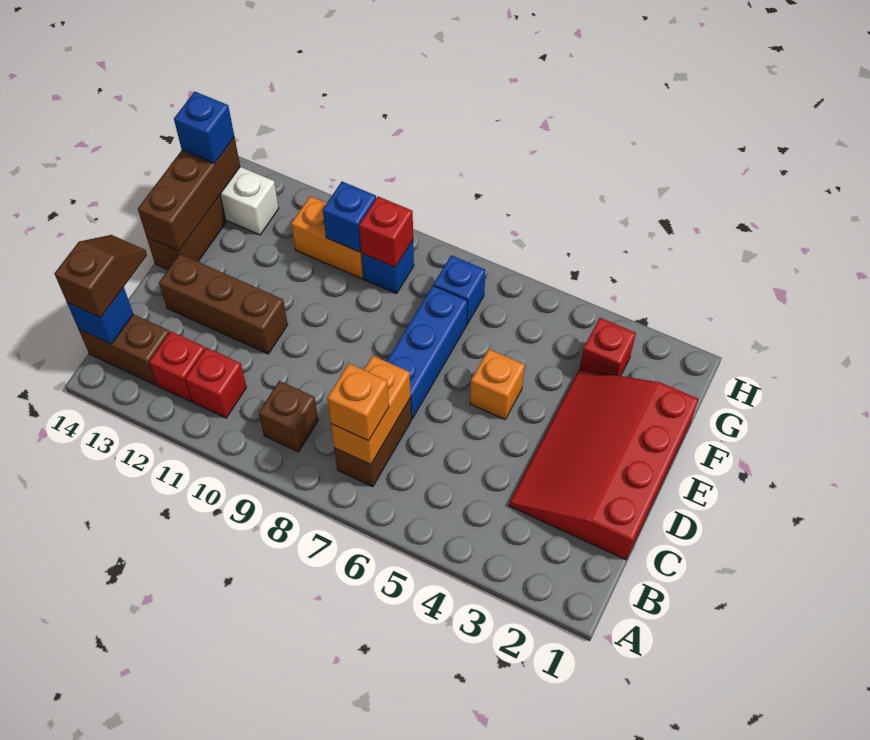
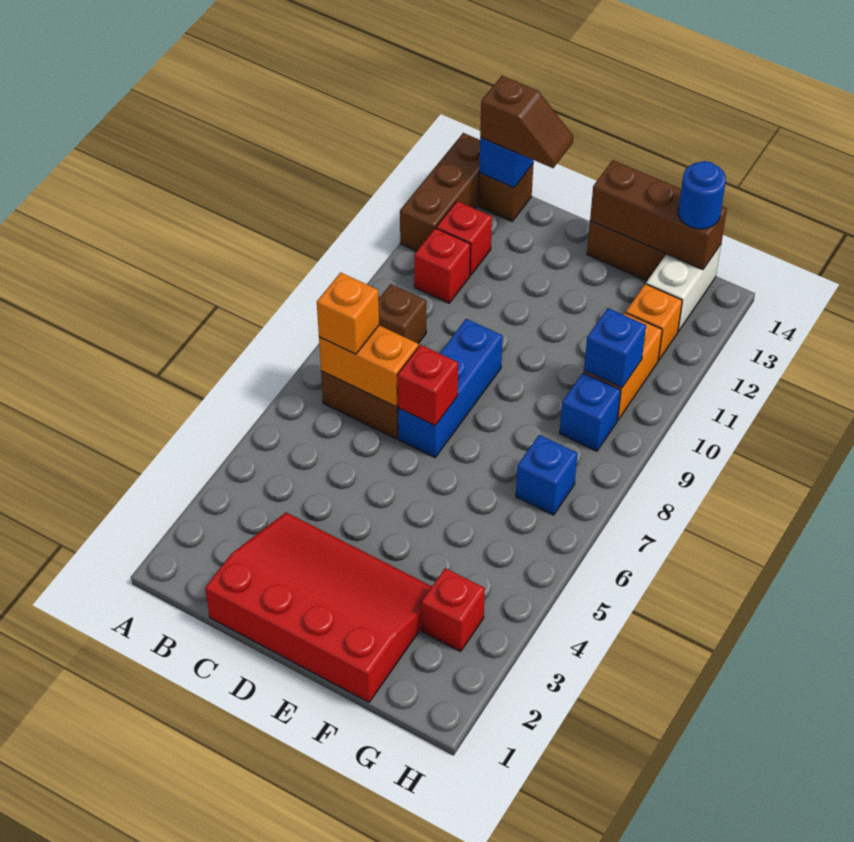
brown 1x2 brick [79,314,170,385] -> brown 1x1 brick [478,164,533,221]
blue 1x3 brick [387,286,468,419] -> blue 1x3 brick turned to [398,319,503,457]
brown 1x3 brick [159,254,288,354] -> brown 1x3 brick moved to [400,133,480,251]
orange 1x1 brick [470,349,525,419] -> orange 1x1 brick moved to [626,284,682,361]
red 1x1 brick [359,197,413,267] -> red 1x1 brick moved to [397,345,458,425]
blue 1x1 brick [174,92,234,164] -> blue 1x1 round brick [678,161,726,229]

